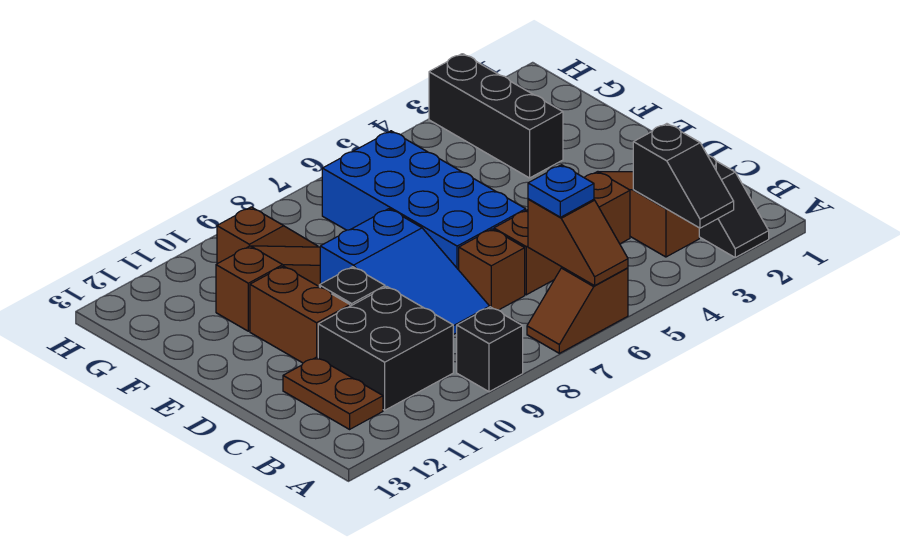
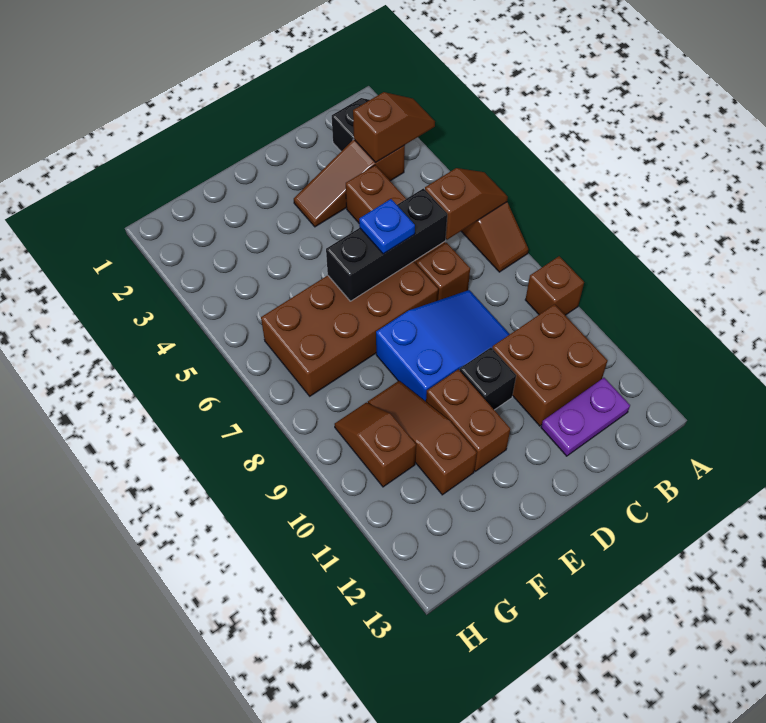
black 1x2 slope [633,124,734,228] -> brown 1x2 slope [353,92,435,162]
black 1x1 brick [457,307,523,392] -> brown 1x1 brick [525,256,584,315]
blue 1x1 plate [528,165,594,217] -> blue 1x1 plate moved to [359,199,415,254]
black 2x2 brick [318,287,453,410] -> brown 2x2 brick [492,304,607,426]
brown 1x2 plate [283,357,383,429] -> purple 1x2 plate [541,378,630,456]
blue 2x4 brick [322,131,526,270] -> brown 2x4 brick [261,261,438,396]
brown 1x2 brick [250,266,350,363] -> brown 1x2 brick turned to [426,369,510,471]
black 1x3 brick [429,54,563,178] -> black 1x3 brick moved to [326,188,447,301]

